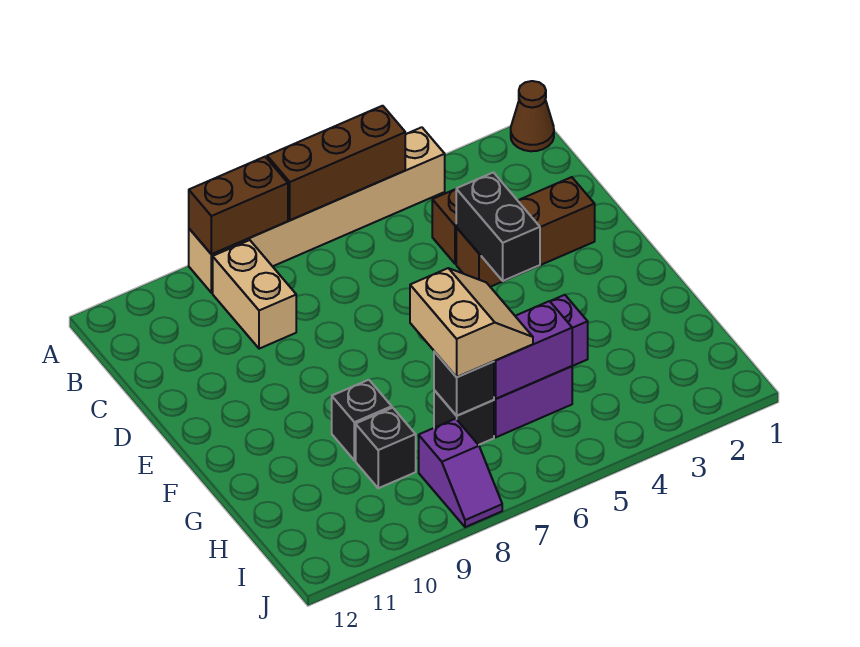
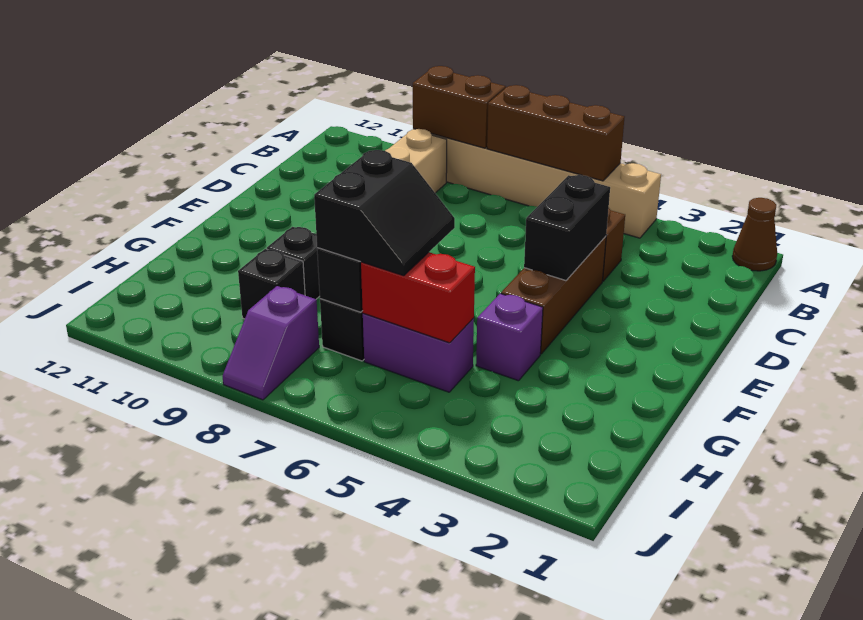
brown 1x3 brick [456,177,595,287] -> brown 1x3 brick turned to [501,236,606,354]
tan 2x2 slope [410,268,533,377] -> black 2x2 slope [314,150,455,276]
purple 1x2 brick [494,301,572,399] -> red 1x2 brick [361,252,475,343]

